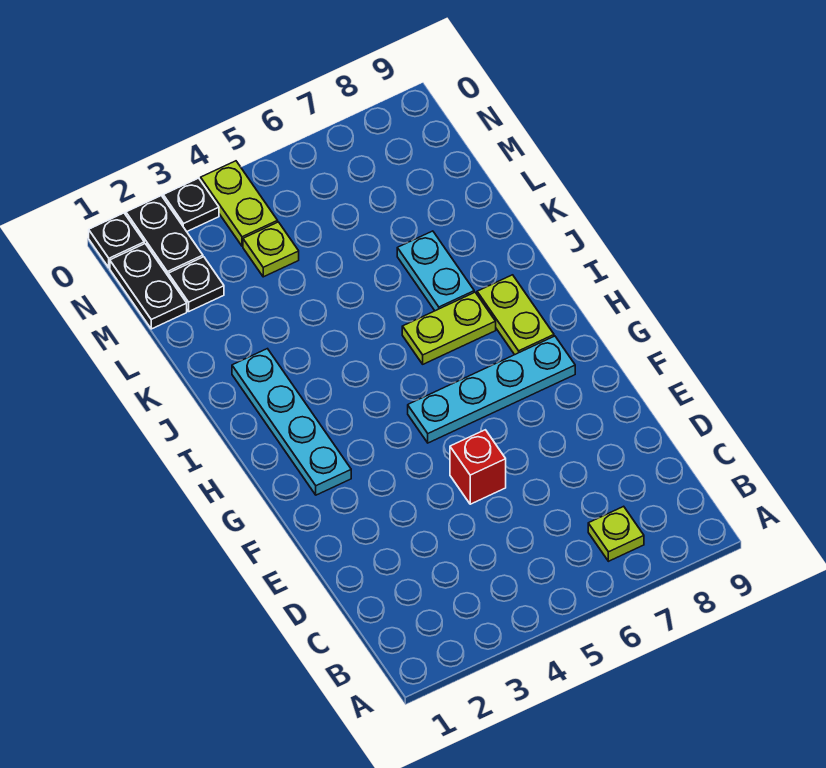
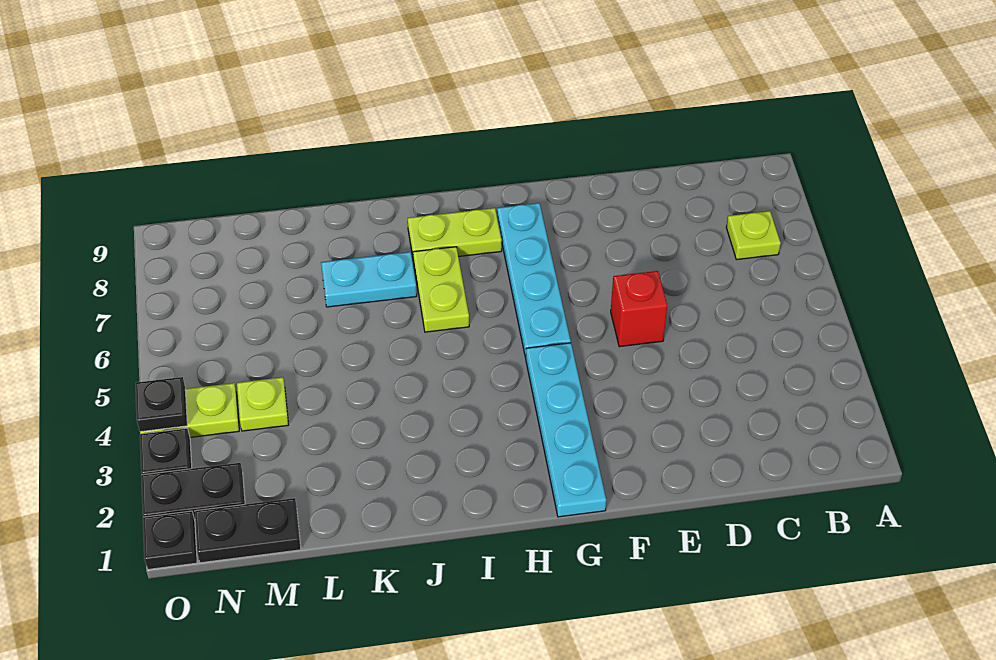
cyan 1x4 plate [232,349,351,495] -> cyan 1x4 plate turned to [526,343,606,517]
black 1x1 plate [168,257,224,311] -> black 1x1 plate moved to [136,377,187,432]

